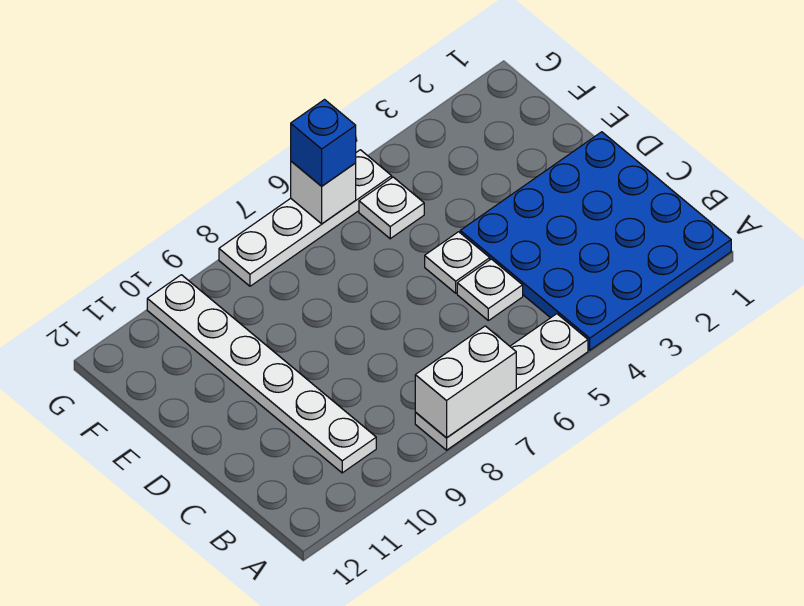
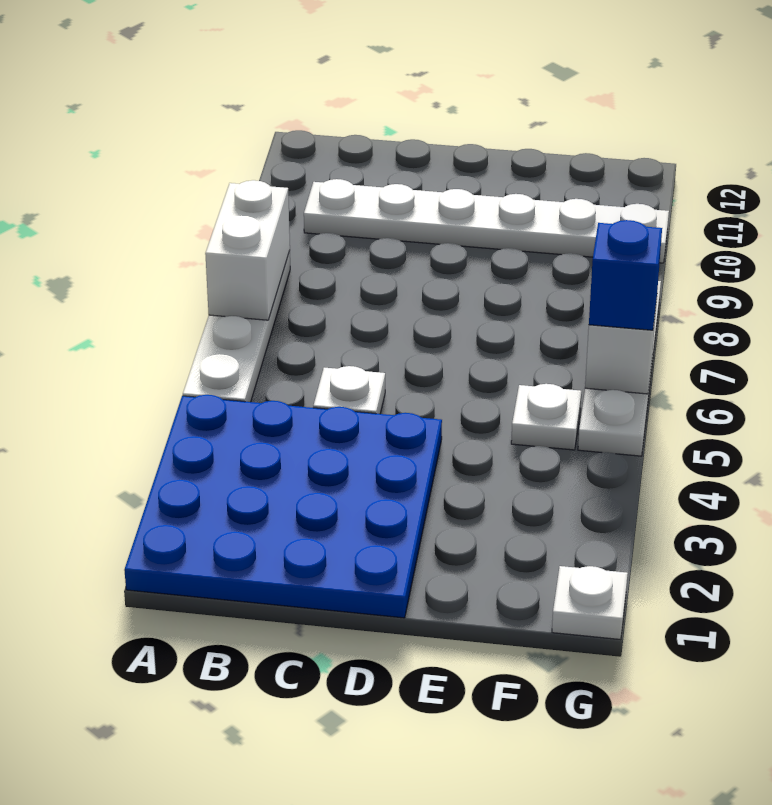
white 1x1 plate [425,232,490,293] -> white 1x1 plate moved to [552,566,628,640]

